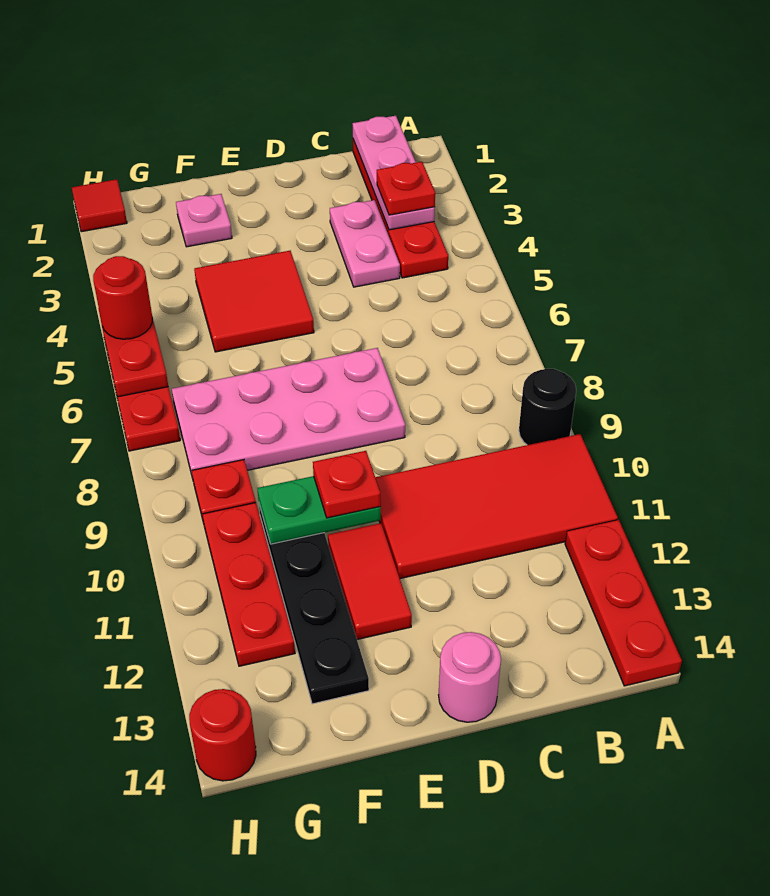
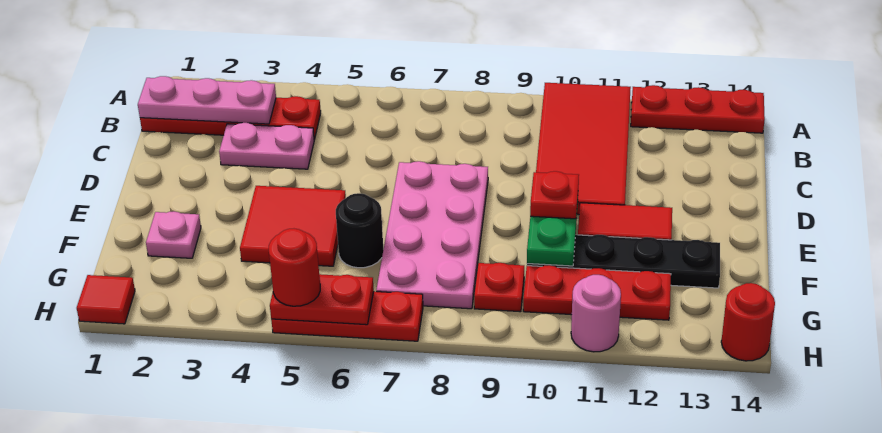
black 1x1 round brick [519,369,576,445] -> black 1x1 round brick moved to [336,193,383,268]
red 1x1 plate [377,162,435,215] -> none
pink 1x1 round brick [439,632,501,722] -> pink 1x1 round brick moved to [571,275,621,352]

